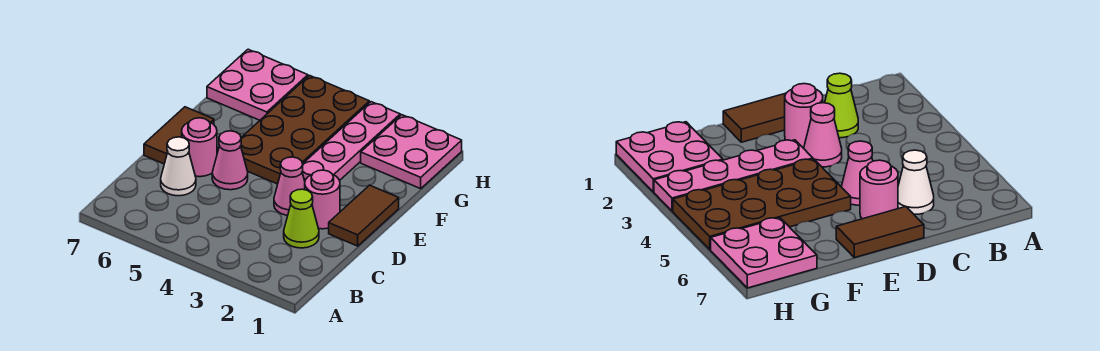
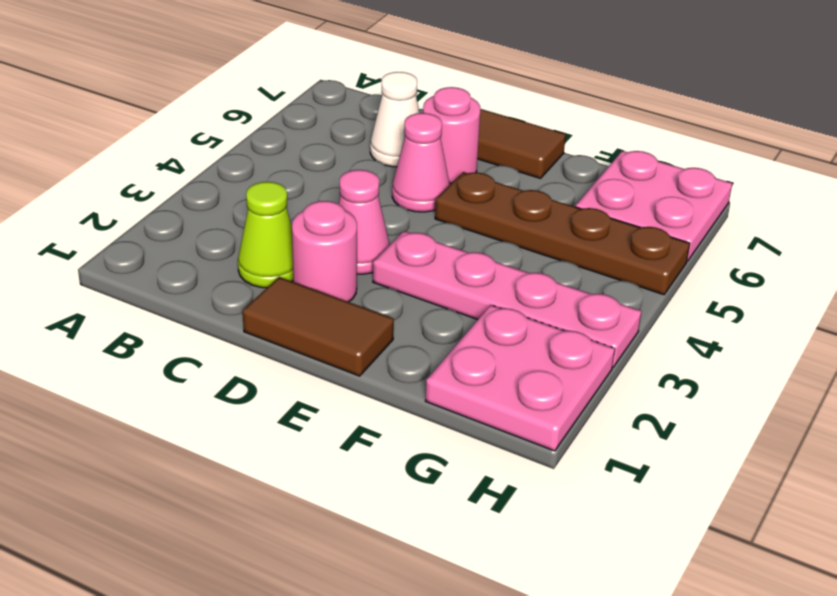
brown 2x4 plate [241,76,369,184] -> brown 1x4 plate [435,172,690,295]

